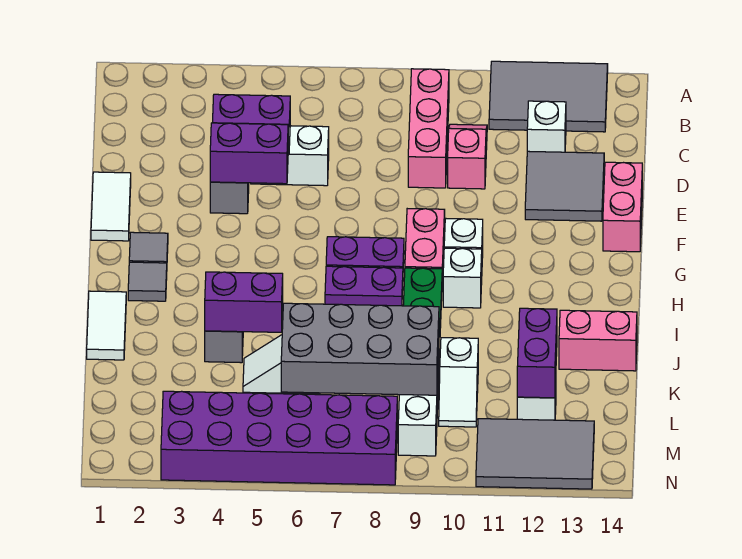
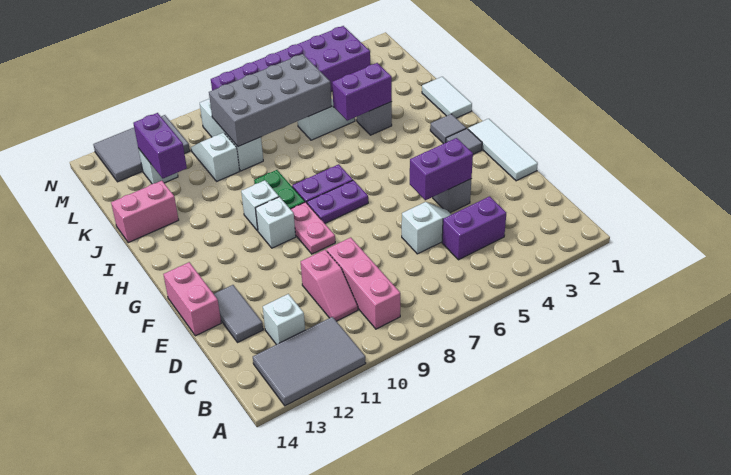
grey 2x2 tile [525,151,604,221] -> grey 1x2 tile [214,285,263,343]
white 1x2 tile [91,172,131,241] -> white 1x3 tile [468,119,538,181]

